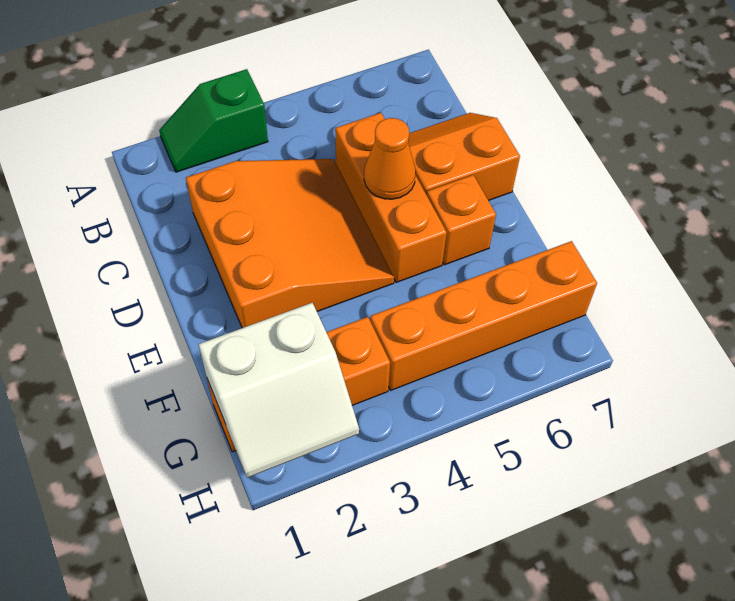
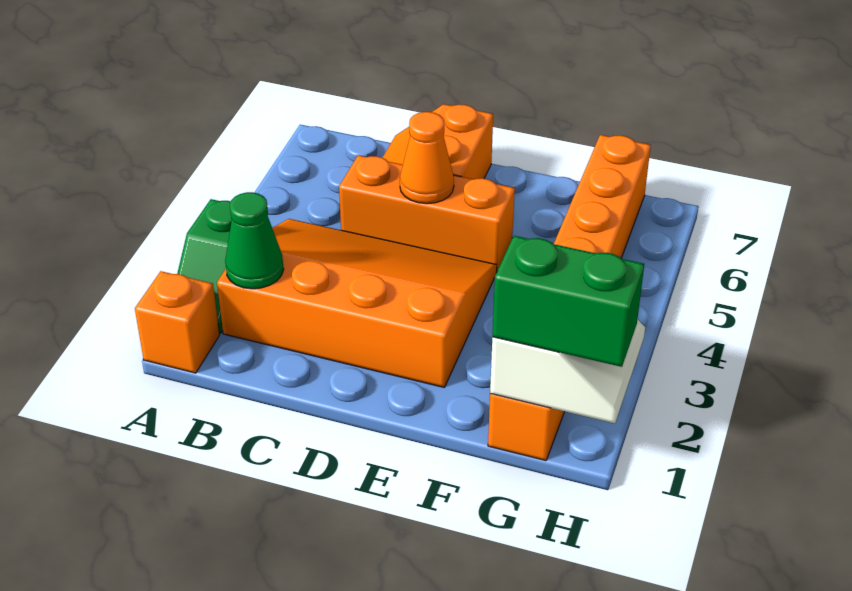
none -> green 1x1 cone [225,192,284,289]
orange 3x3 slope [186,159,394,328] -> orange 3x4 slope [217,219,497,387]
orange 1x1 brick [427,175,496,265] -> orange 1x1 brick moved to [135,271,219,373]
none -> green 1x2 brick [492,236,644,367]

